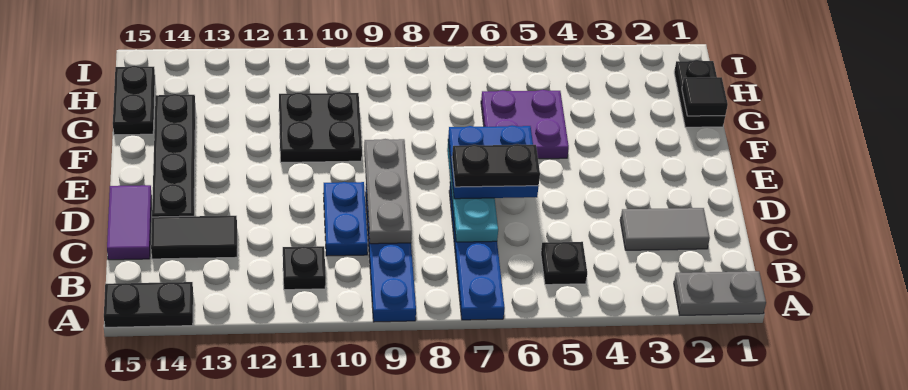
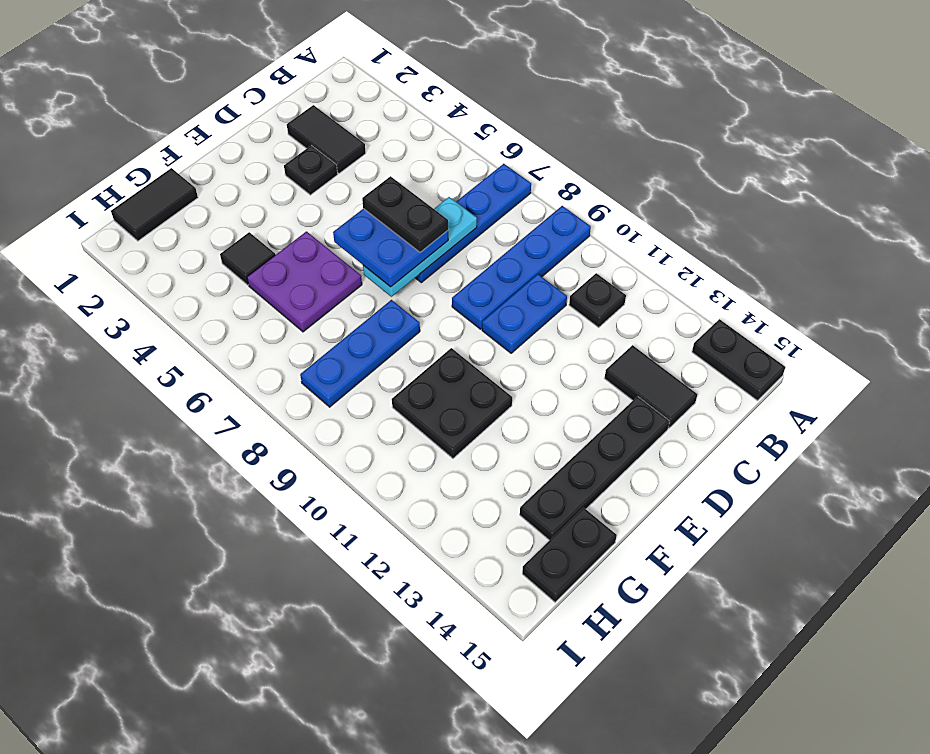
grey 1x2 plate [674,271,766,315] -> none
black 1x1 plate [541,242,587,285] -> black 1x1 plate moved to [284,145,338,195]
grey 1x2 tile [620,208,710,250] -> black 1x2 tile [287,105,366,173]
grey 1x3 plate [364,139,412,244] -> none
purple 1x2 tile [107,185,152,260] -> none
none -> blue 1x3 plate [300,300,420,407]
black 1x2 plate [674,60,725,127] -> black 1x2 tile [111,168,198,241]
black 1x1 tile [682,77,728,116] -> black 1x1 tile moved to [220,232,275,285]

